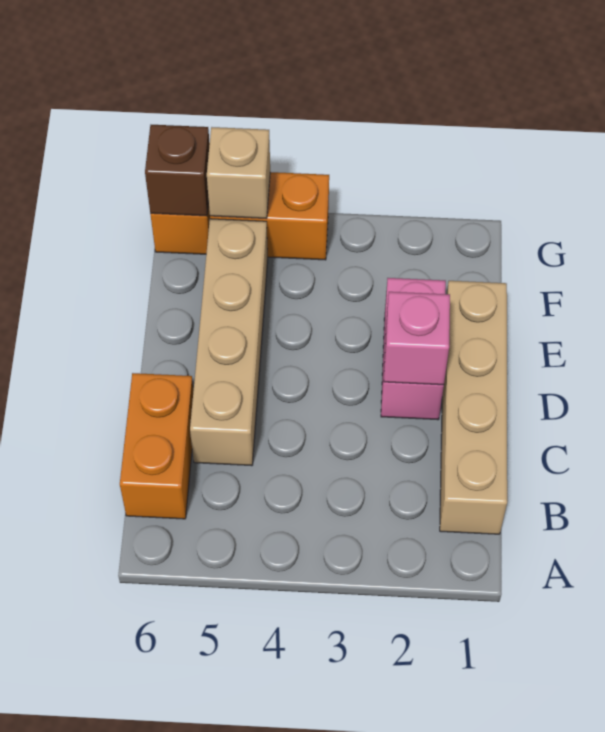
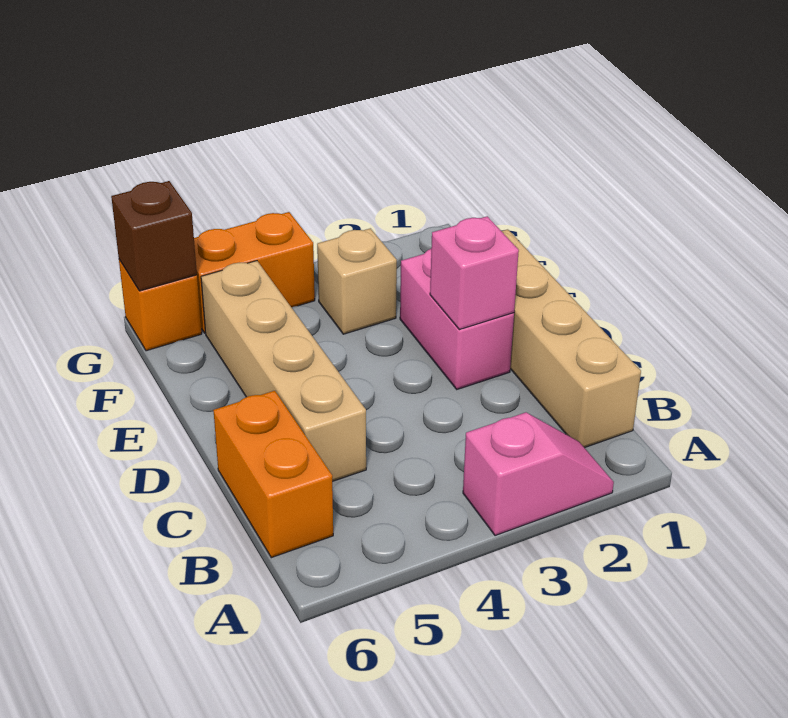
none -> pink 1x2 slope [463,412,614,536]
tan 1x1 brick [207,127,270,219] -> tan 1x1 brick moved to [317,228,397,334]

